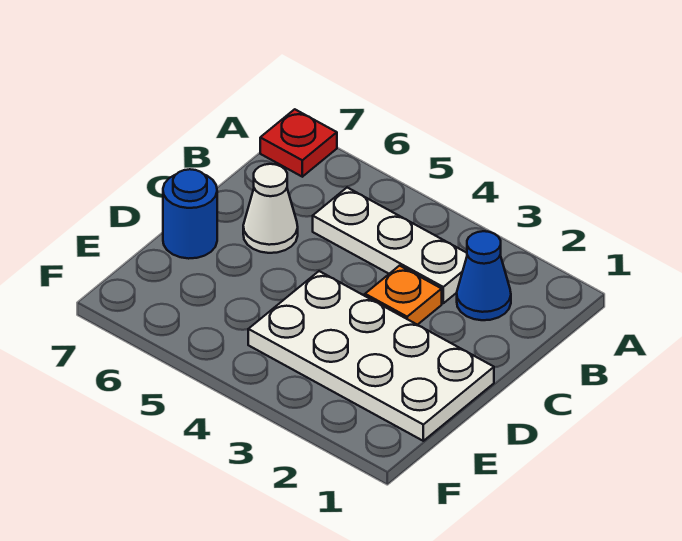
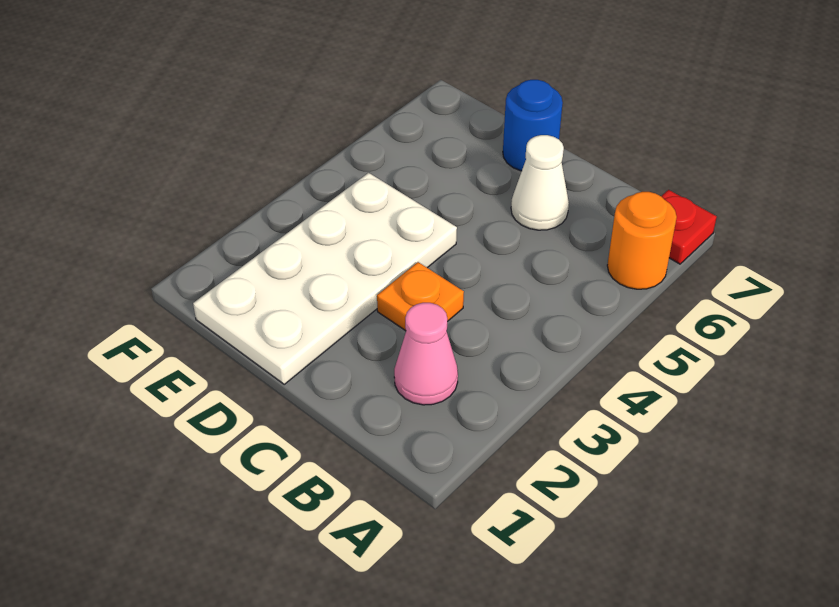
none -> orange 1x1 round brick [607,192,677,289]
blue 1x1 cone [457,231,511,320] -> pink 1x1 cone [394,303,458,405]
white 1x3 plate [313,188,467,303] -> none

